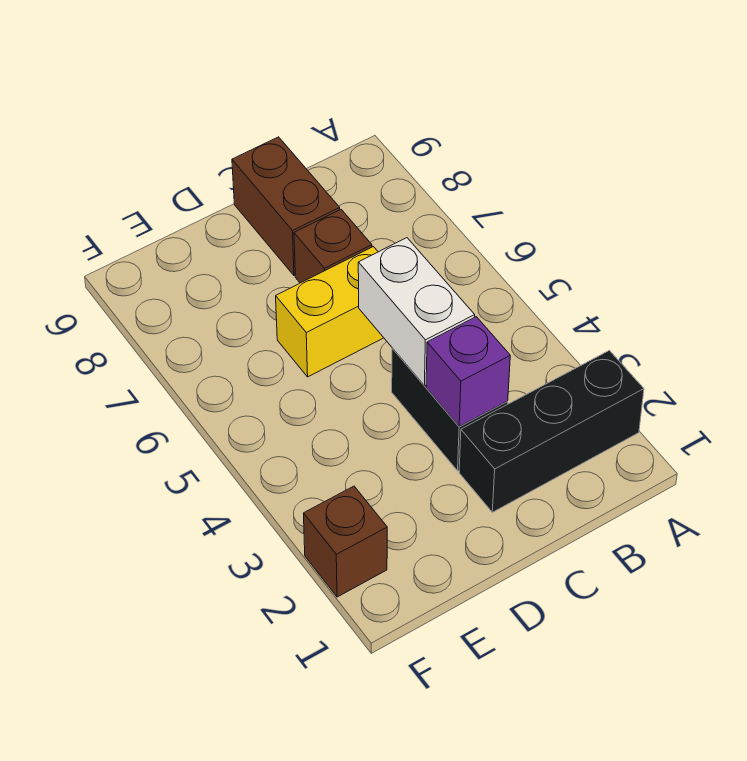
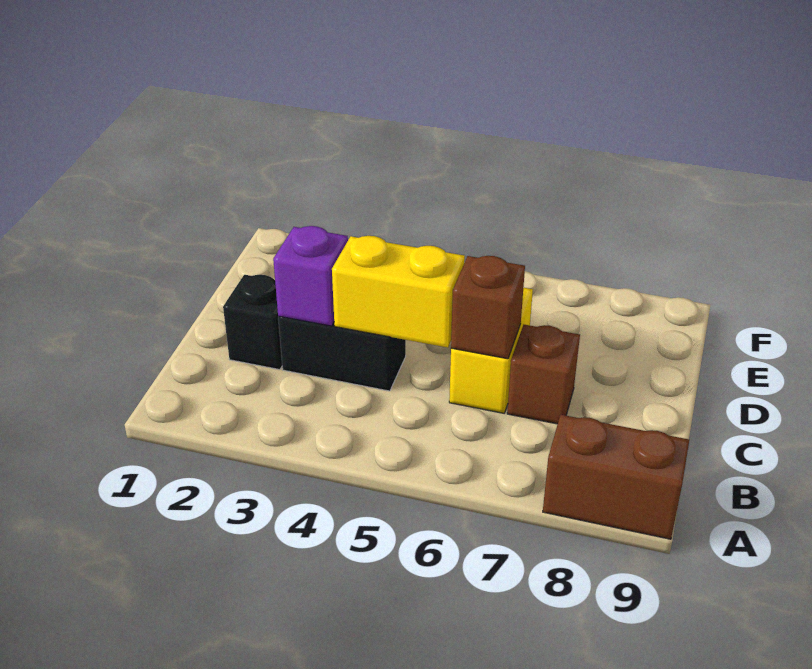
black 1x3 brick [459,350,644,512] -> black 1x1 brick [223,275,282,370]
white 1x2 brick [358,238,475,386] -> yellow 1x2 brick [332,236,465,348]
brown 1x2 brick [232,137,340,276] -> brown 1x2 brick moved to [543,415,689,539]
brown 1x1 brick [304,486,387,597] -> brown 1x1 brick moved to [451,256,525,359]

